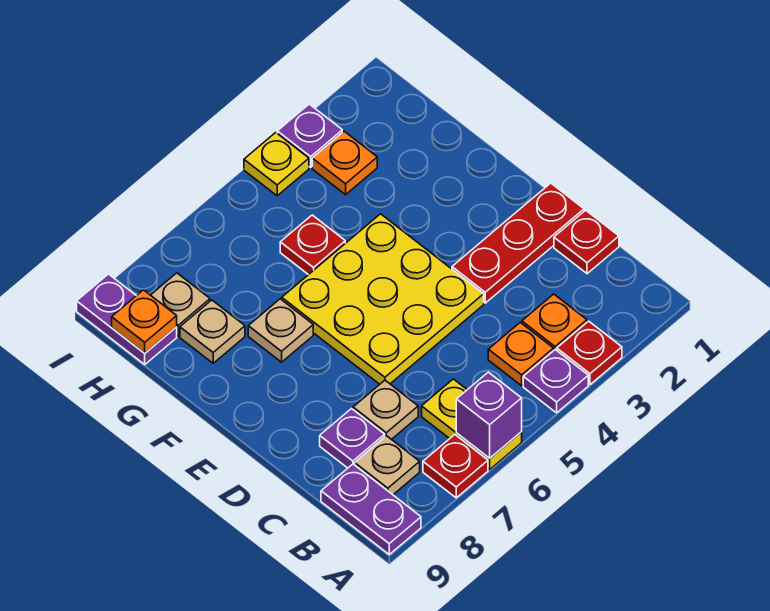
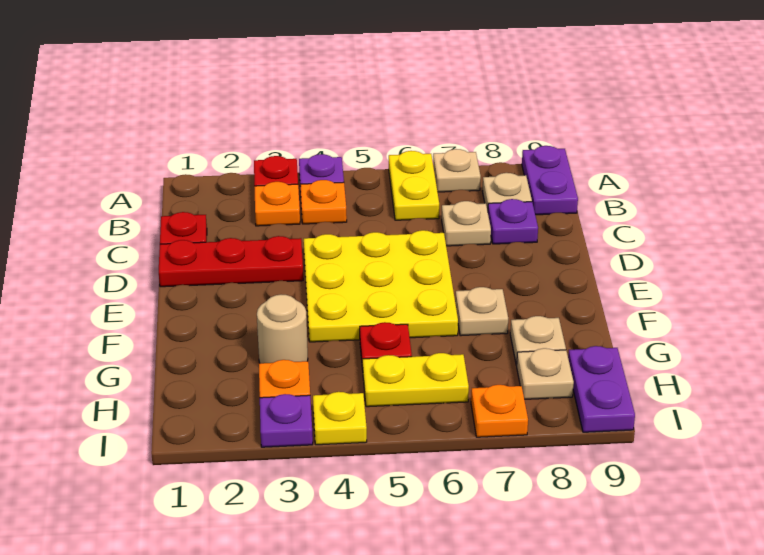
purple 1x1 brick [456,372,522,458] -> none
red 1x1 plate [423,435,488,498] -> tan 1x1 plate [433,149,481,192]
none -> tan 1x1 round brick [257,295,308,363]
none -> yellow 1x2 plate [363,353,469,407]
orange 1x1 plate [112,290,177,353] -> orange 1x1 plate moved to [471,385,528,437]

